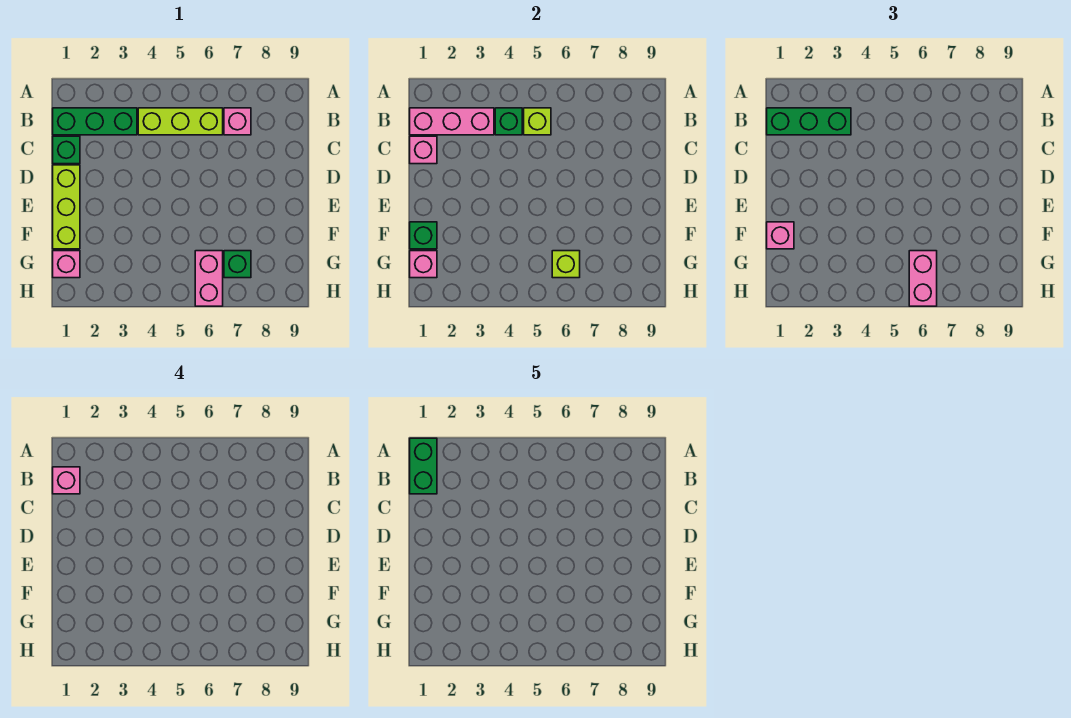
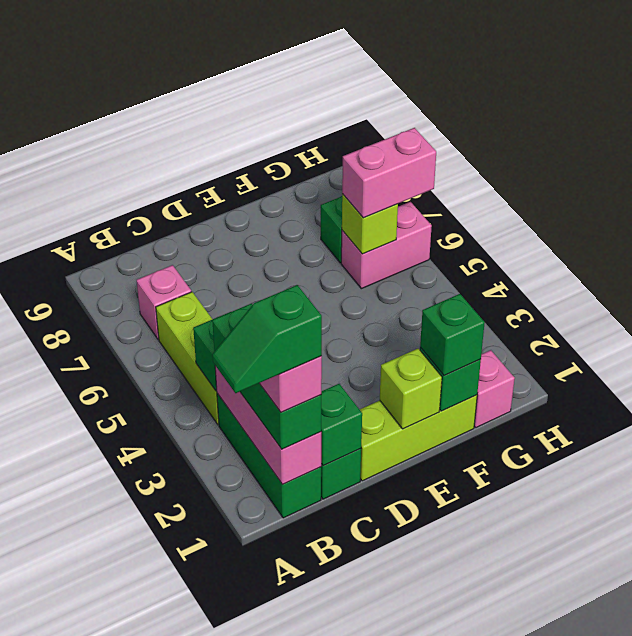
green 1x2 brick [410,438,437,494] -> green 1x2 slope [212,285,322,393]
lime 1x1 brick [524,108,551,135] -> lime 1x1 brick moved to [380,349,442,429]
pink 1x1 brick [410,136,437,164] -> green 1x1 brick [321,384,362,466]
pink 1x1 brick [767,222,794,249] -> green 1x1 brick [420,294,485,376]
pink 1x1 brick [410,251,437,278] -> none

